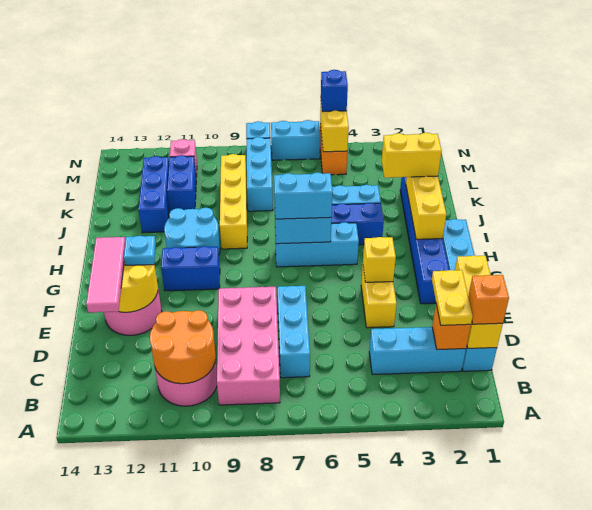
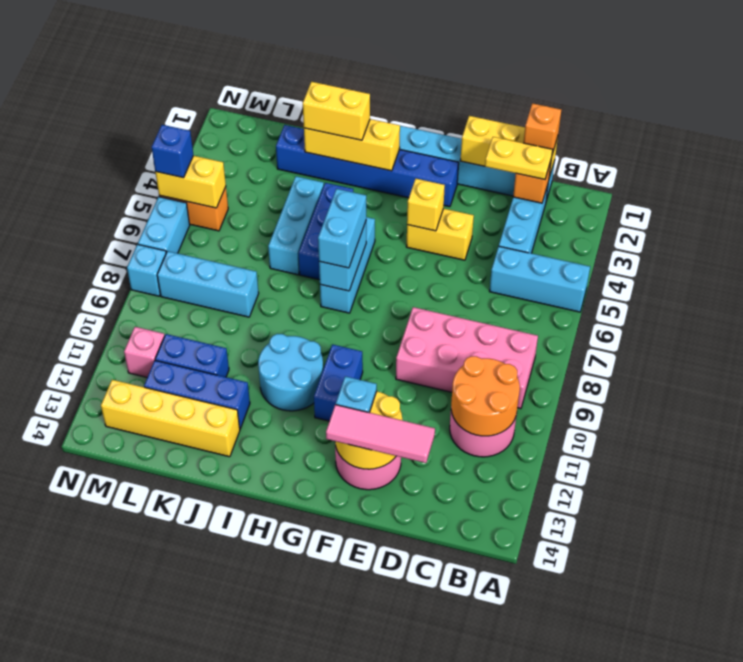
cyan 1x3 brick [278,286,310,378] -> cyan 1x3 brick moved to [489,246,590,312]
yellow 1x4 brick [220,154,247,249] -> yellow 1x4 brick moved to [101,380,240,457]
yellow 1x2 brick [382,133,442,178] -> yellow 1x2 brick turned to [303,82,370,140]

